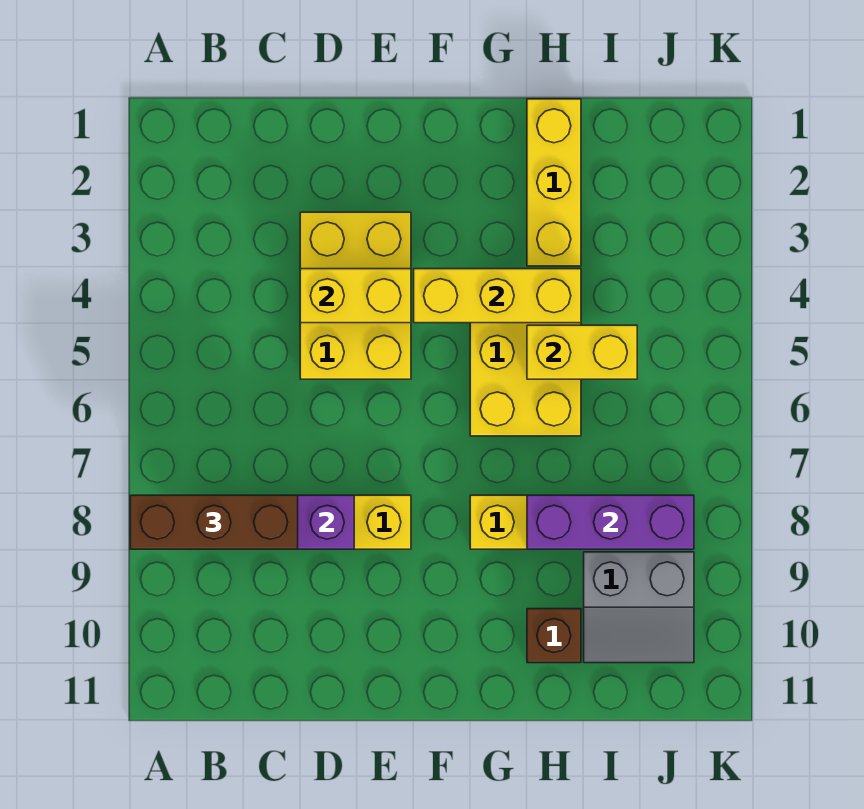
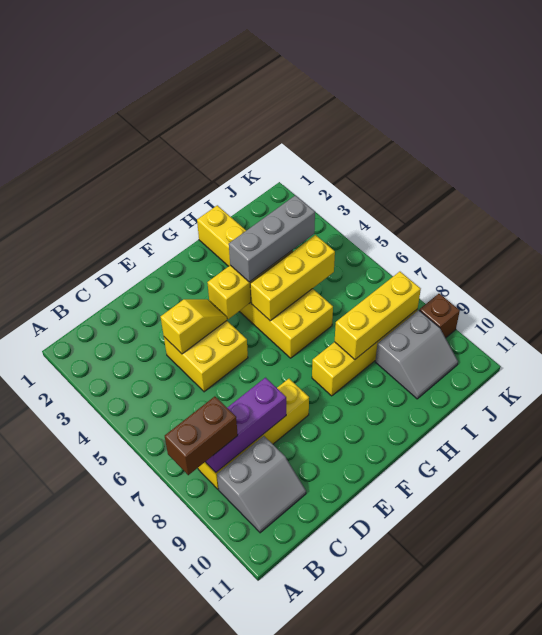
brown 1x3 brick [130,495,298,549] -> brown 1x2 brick [165,396,238,475]
none -> grey 2x2 slope [217,436,306,533]
yellow 2x3 brick [300,212,411,379] -> yellow 2x2 brick [164,321,248,392]
yellow 1x2 brick [300,269,411,323] -> yellow 1x2 slope [161,299,227,354]
none -> grey 1x3 brick [229,195,315,282]
yellow 1x2 brick [527,325,637,379] -> yellow 1x3 brick [250,235,335,321]
purple 1x3 brick [527,495,694,549] -> yellow 1x3 brick [335,272,421,360]
brown 1x1 brick [527,609,581,663] -> brown 1x1 brick moved to [419,294,460,338]

